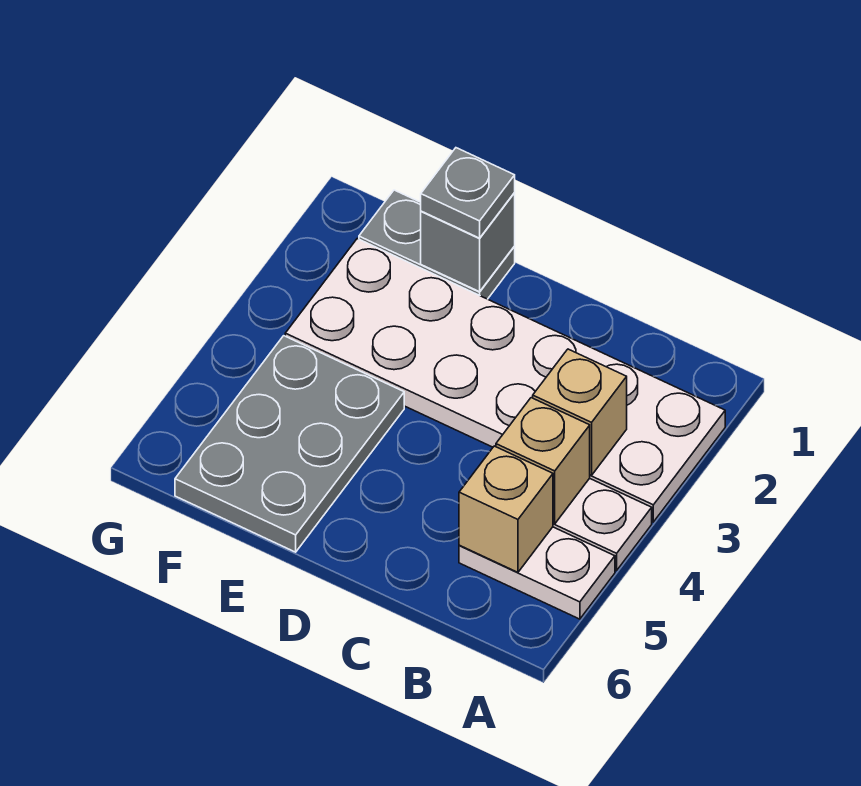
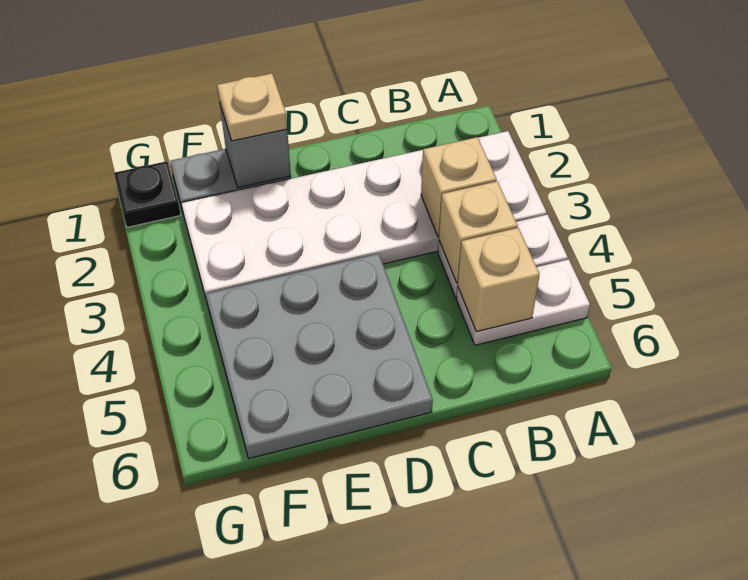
grey 1x1 plate [421,148,515,238] -> tan 1x1 plate [217,73,287,141]
grey 2x3 plate [175,336,404,552] -> grey 3x3 plate [206,254,433,459]
none -> black 1x1 plate [114,161,181,227]

